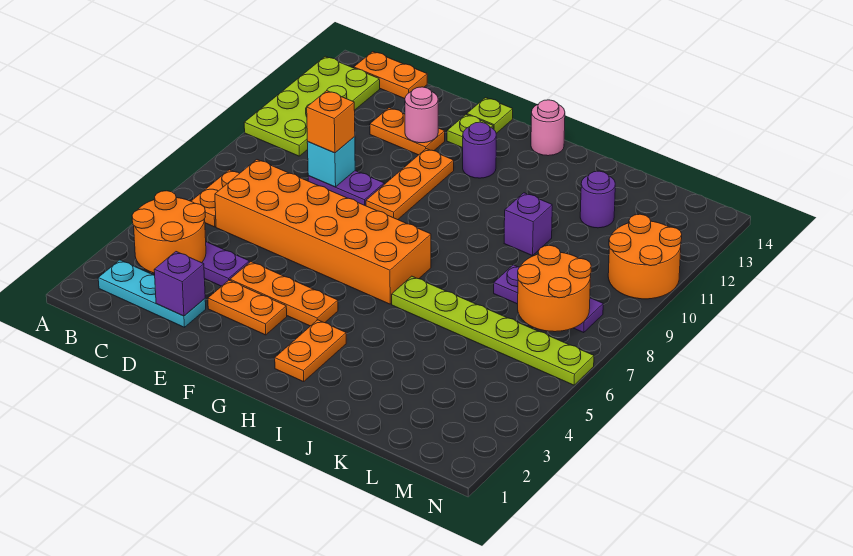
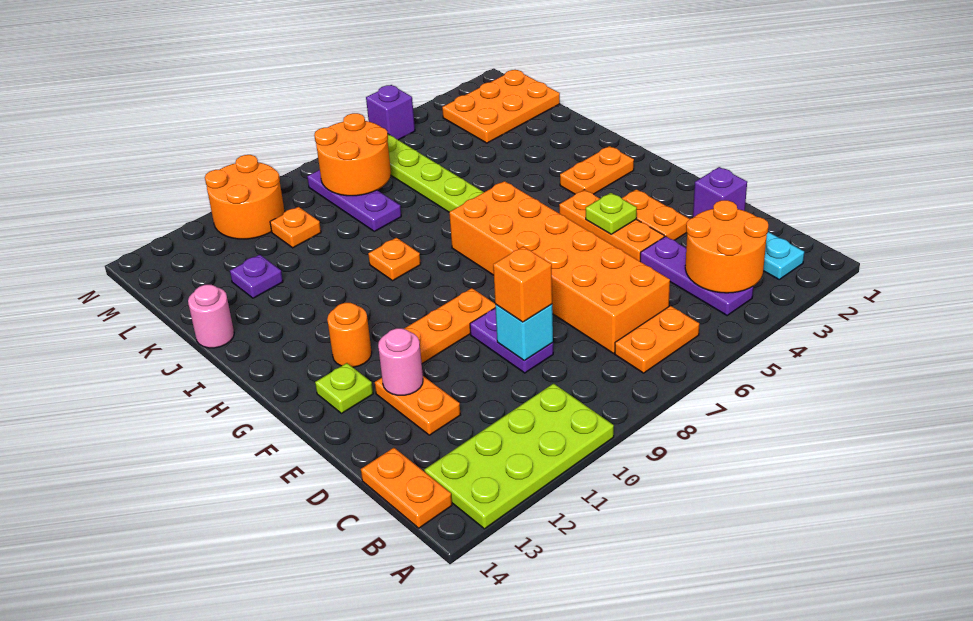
lime 1x1 plate [467,98,513,133] -> lime 1x1 plate moved to [586,193,637,234]
purple 1x1 round brick [463,122,496,178] -> orange 1x1 round brick [327,303,372,367]
pink 1x1 round brick [531,100,565,156] -> pink 1x1 round brick moved to [188,285,234,348]
none -> orange 1x1 plate [368,238,421,281]
purple 1x1 brick [504,193,552,256] -> purple 1x1 brick moved to [366,85,415,140]
purple 1x1 round brick [580,171,615,228] -> purple 1x1 plate [230,255,283,298]
none -> orange 2x3 plate [442,70,560,143]
none -> orange 1x1 plate [270,207,321,248]

